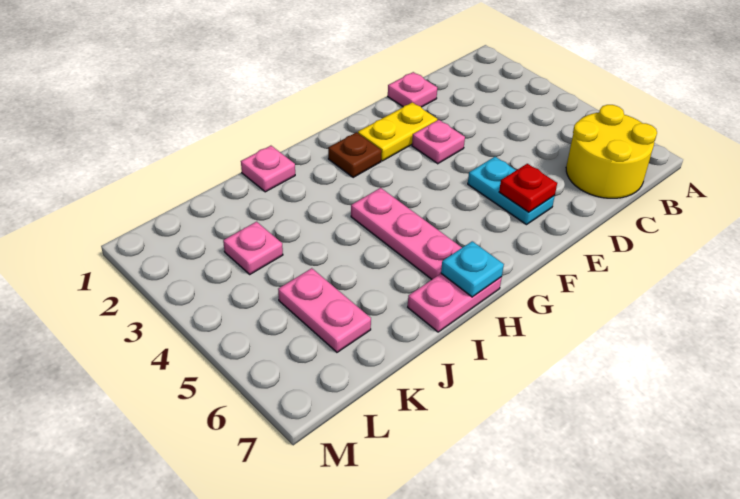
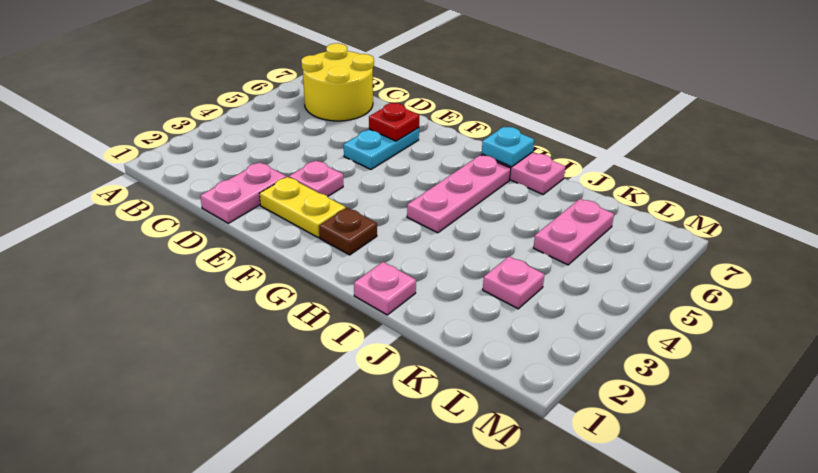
pink 1x1 plate [388,72,437,107] -> pink 1x2 plate [200,162,286,223]

